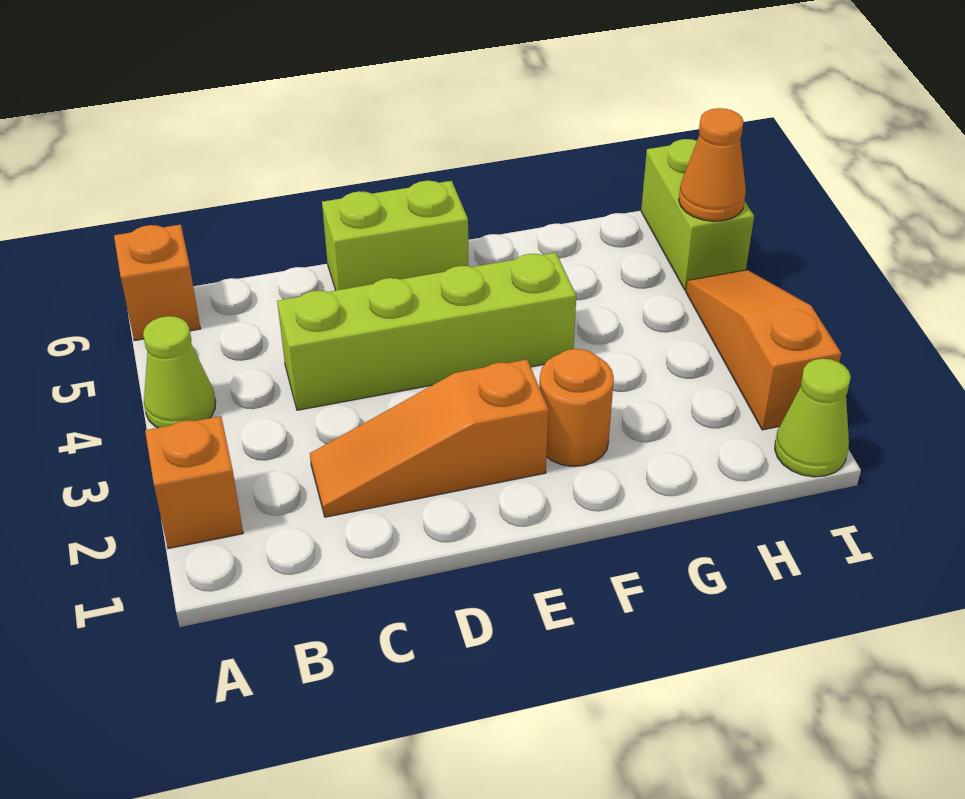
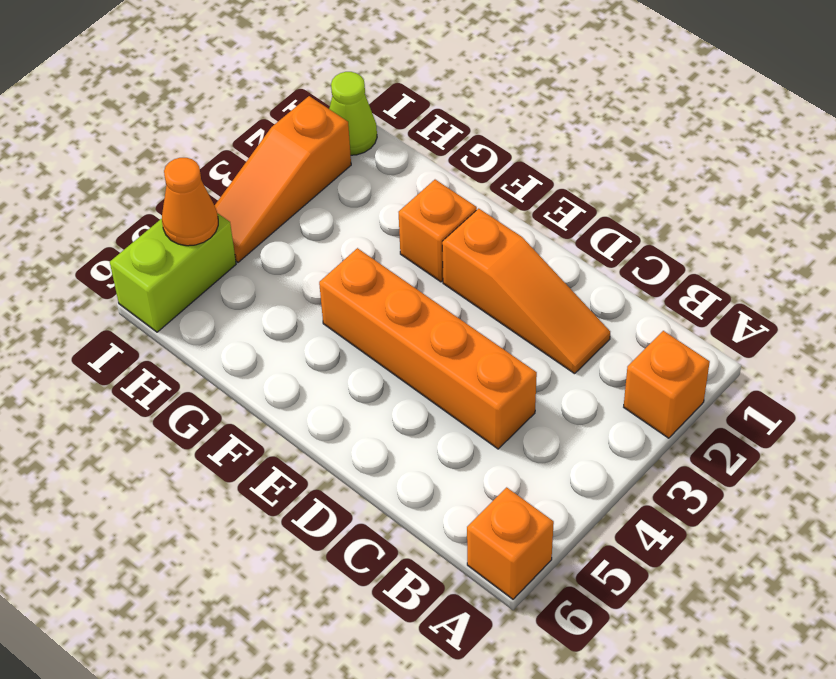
lime 1x1 cone [143,316,216,428] -> none
lime 1x4 brick [277,253,576,410] -> orange 1x4 brick [319,248,537,449]
lime 1x2 brick [322,181,468,290] -> none
orange 1x1 round brick [539,349,614,466] -> orange 1x1 brick [399,180,477,282]

